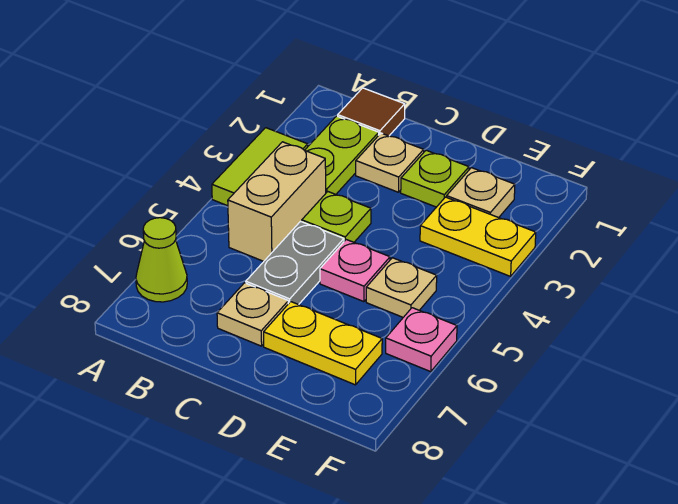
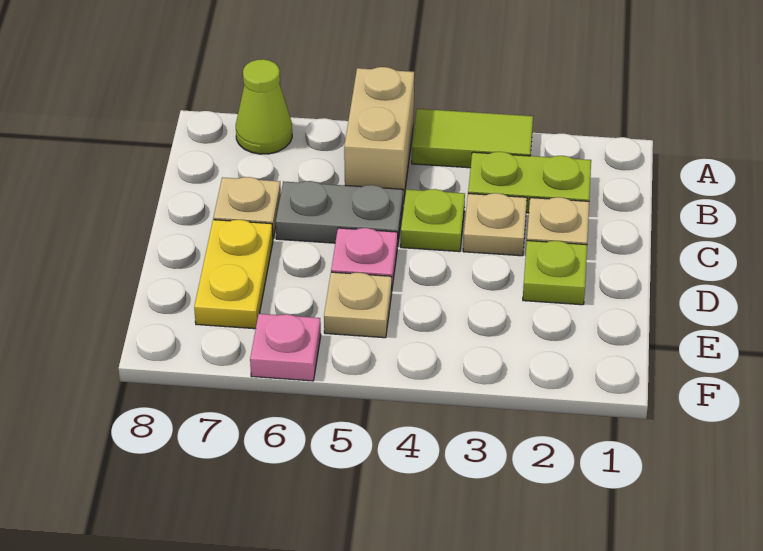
brown 1x1 tile [338,88,405,136] -> none
tan 1x2 brick [228,142,326,261] -> tan 1x2 brick turned to [344,67,414,203]
tan 1x1 plate [447,168,515,218] -> tan 1x1 plate moved to [463,193,527,256]
yellow 1x2 plate [420,197,536,276] -> none

